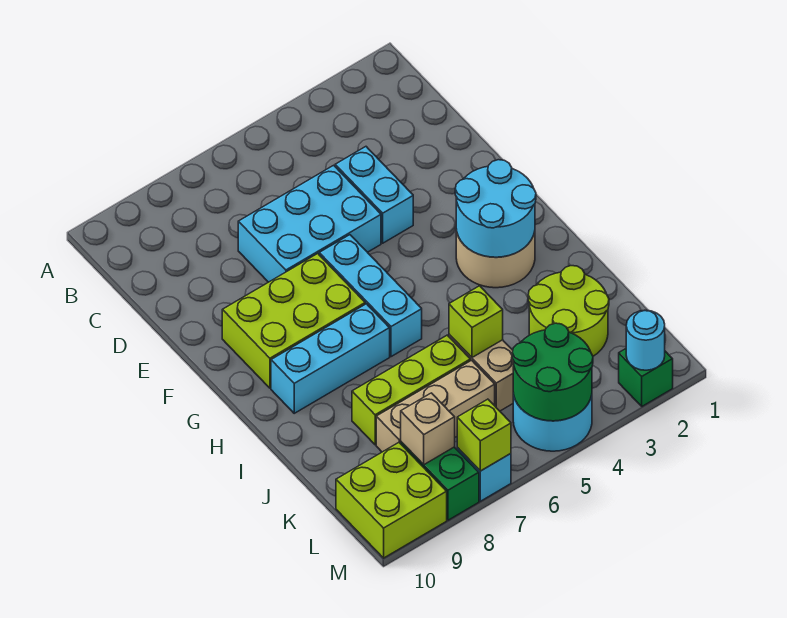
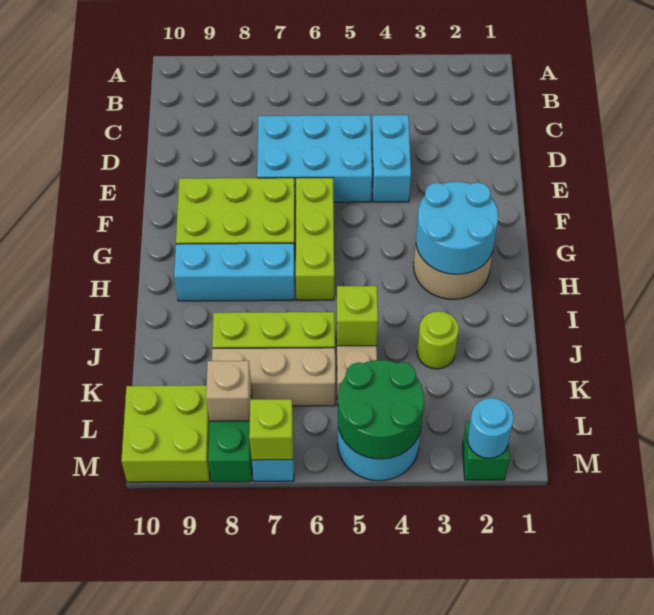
cyan 1x3 brick [319,235,422,357] -> lime 1x3 brick [296,178,334,300]
lime 2x2 round brick [528,266,609,356] -> lime 1x1 round brick [417,311,459,369]

